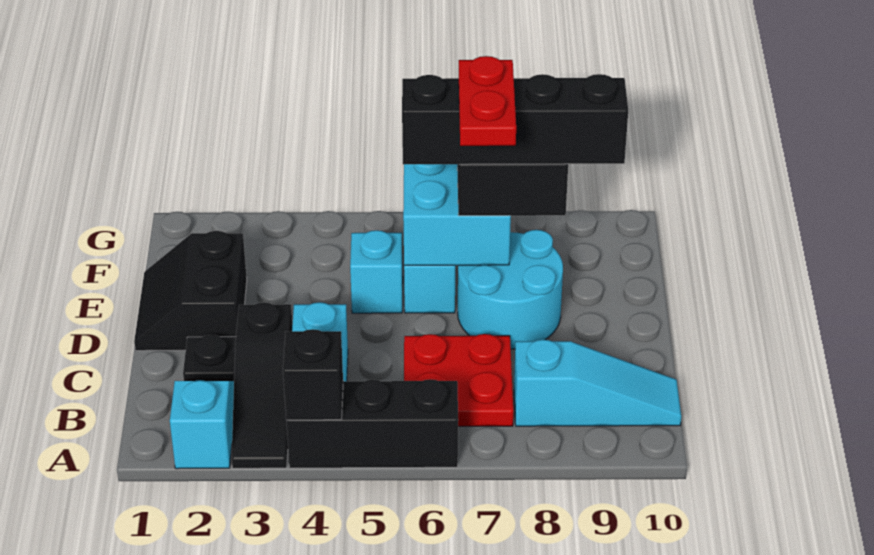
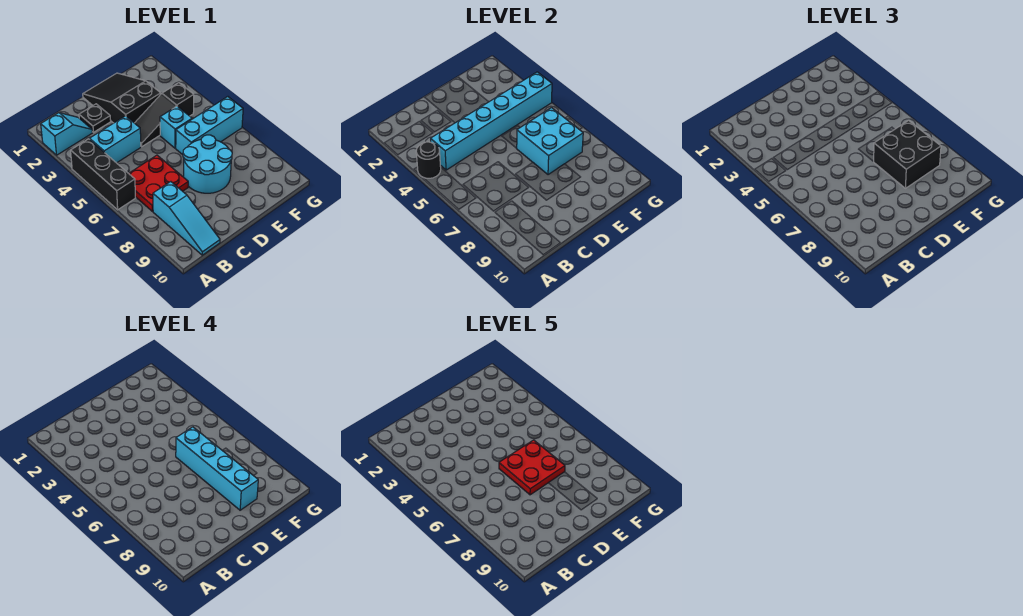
black 1x3 slope [232,303,292,468] -> black 1x3 slope moved to [135,83,194,147]
black 1x1 brick [283,329,343,420] -> black 1x1 round brick [416,142,441,178]
none -> cyan 1x6 brick [431,72,552,170]
black 2x2 slope [134,231,247,351] -> black 2x3 slope [83,73,161,123]
red 1x2 plate [459,56,516,146] -> red 2x2 plate [499,440,565,495]
black 1x4 brick [402,74,628,164] -> cyan 1x4 brick [176,427,258,510]

